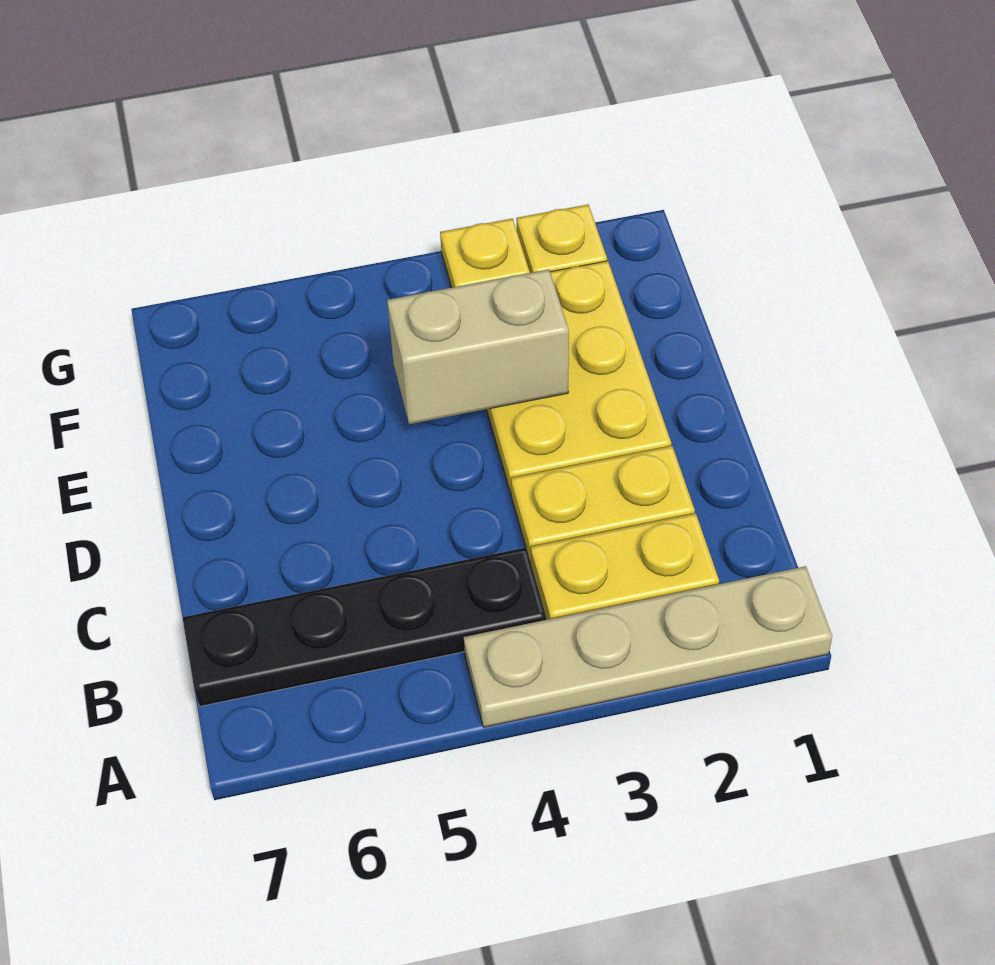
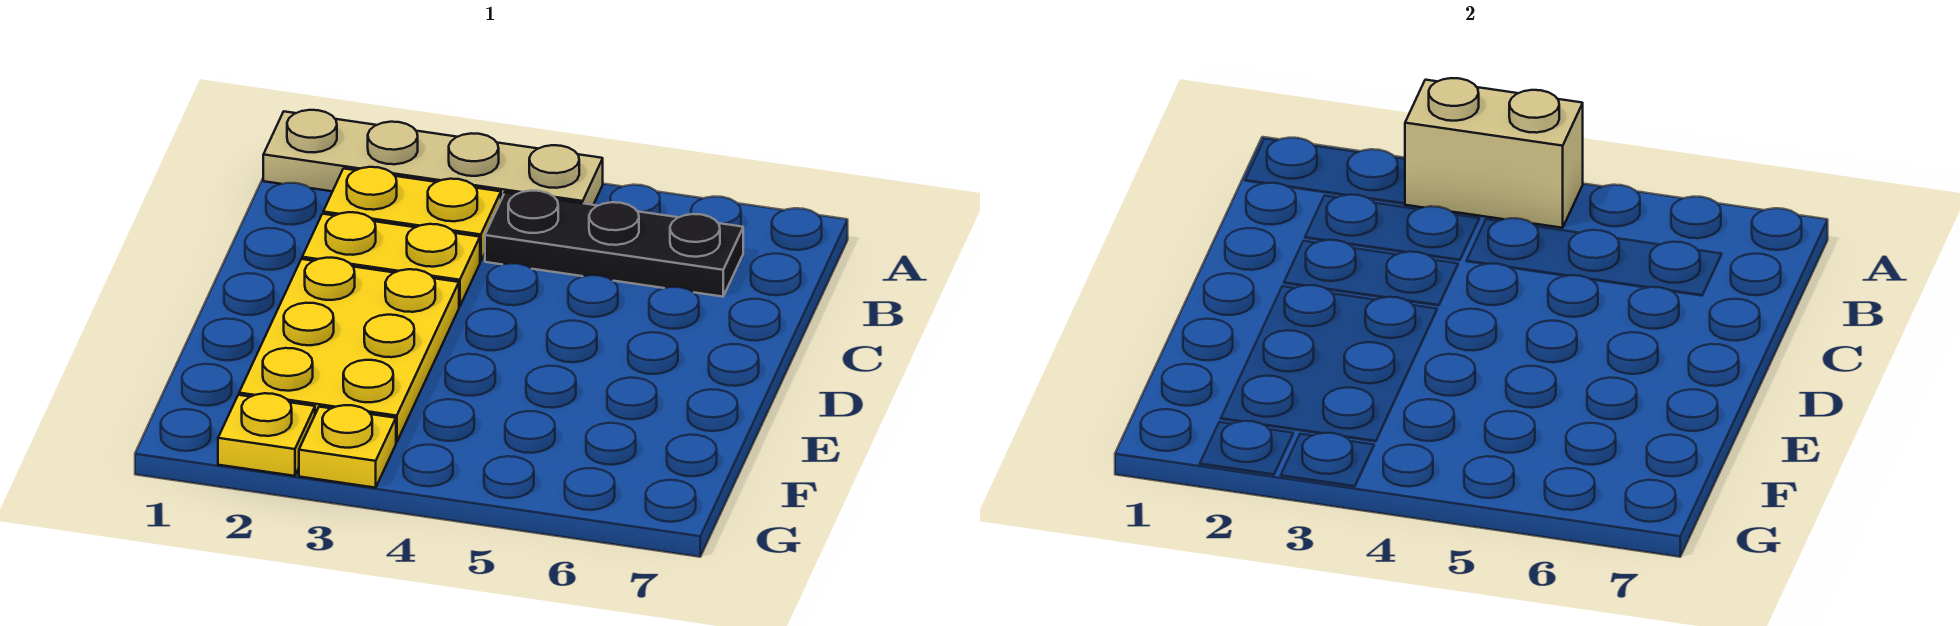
black 1x4 plate [183,548,546,706] -> black 1x3 plate [485,191,743,297]
tan 1x2 brick [387,269,569,424] -> tan 1x2 brick moved to [1405,78,1583,228]

